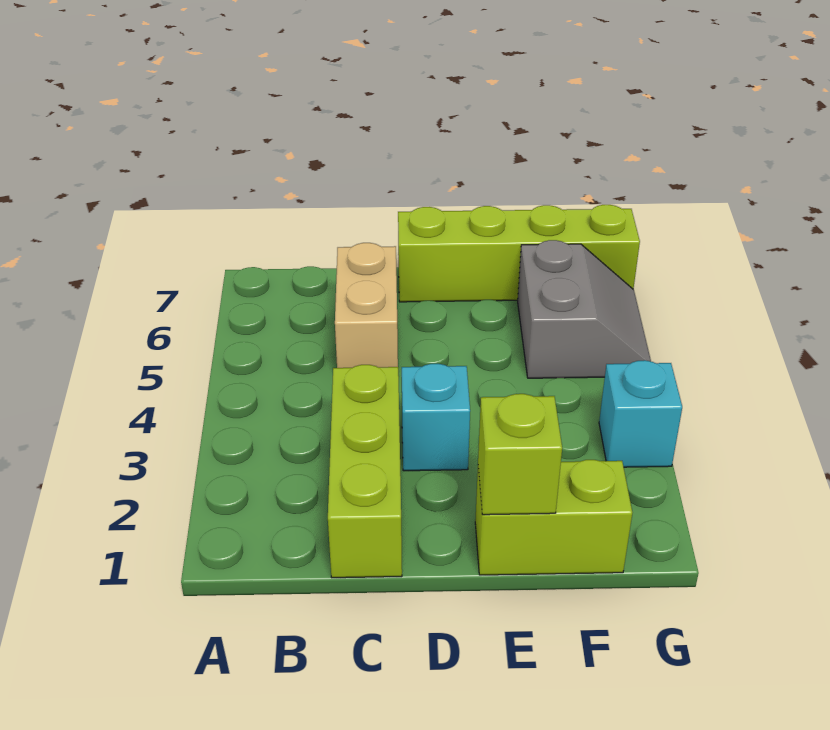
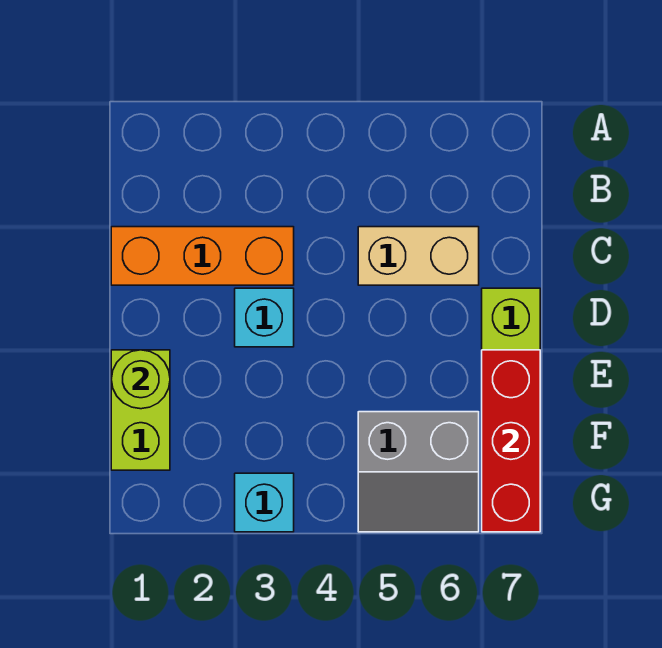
lime 1x3 brick [328,365,402,578] -> orange 1x3 brick [111,227,294,285]
lime 1x1 brick [478,394,562,515] -> lime 1x1 round brick [111,350,170,409]
none -> red 1x3 brick [482,350,540,532]

